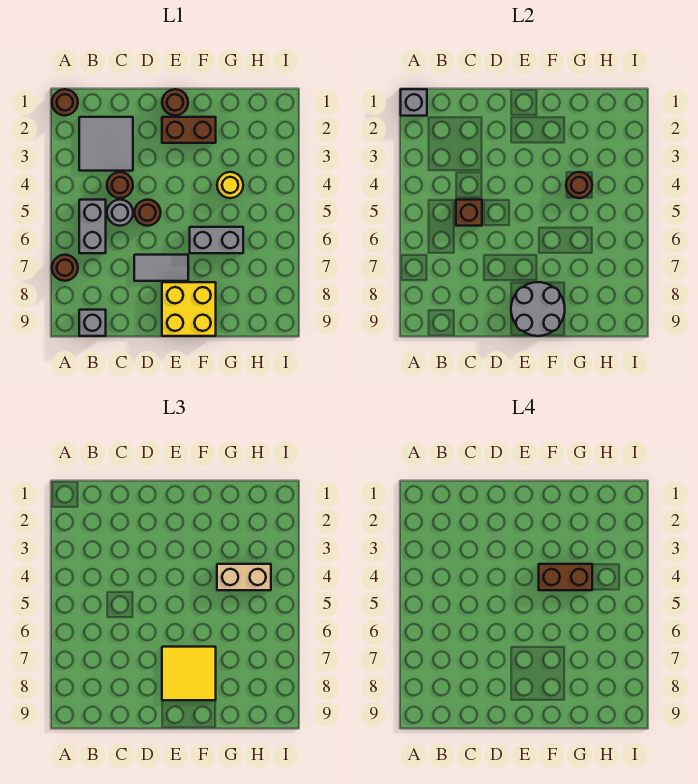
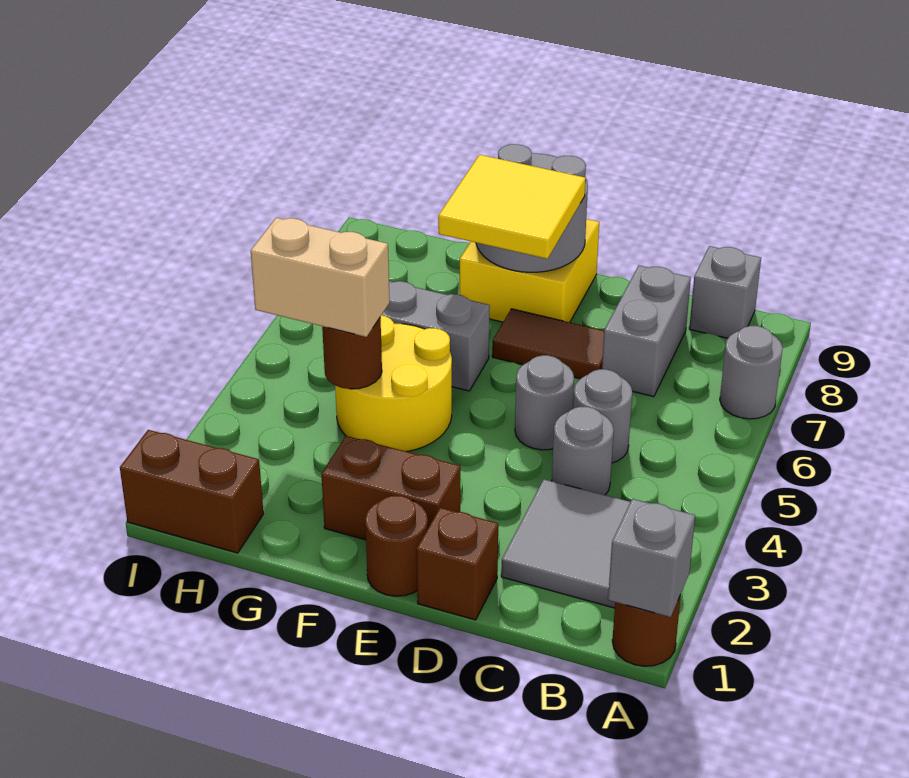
brown 1x1 round brick [52,255,78,281] -> grey 1x1 round brick [720,326,783,419]
grey 1x2 brick [79,200,106,253] -> grey 1x2 brick moved to [602,266,691,397]
brown 1x1 round brick [107,172,133,198] -> grey 1x1 round brick [552,407,614,495]
brown 1x1 brick [456,200,482,226] -> brown 1x1 brick moved to [417,508,498,620]
brown 1x1 round brick [134,200,161,226] -> grey 1x1 round brick [515,355,574,450]
grey 1x2 tile [134,255,188,281] -> brown 1x2 tile [492,309,604,379]
brown 1x2 brick [539,564,592,590] -> brown 1x2 brick moved to [120,430,264,553]
yellow 1x1 round brick [217,172,243,198] -> yellow 2x2 round brick [335,315,452,452]

